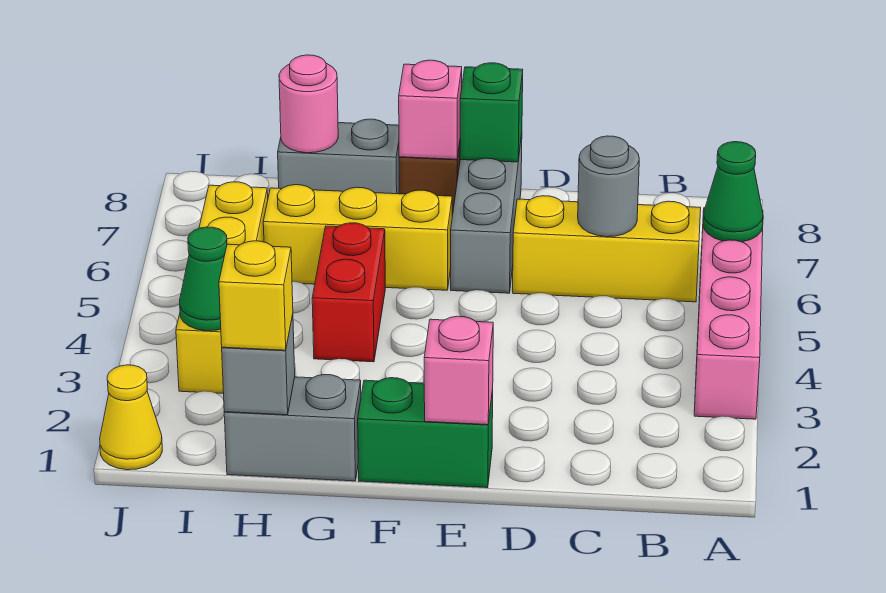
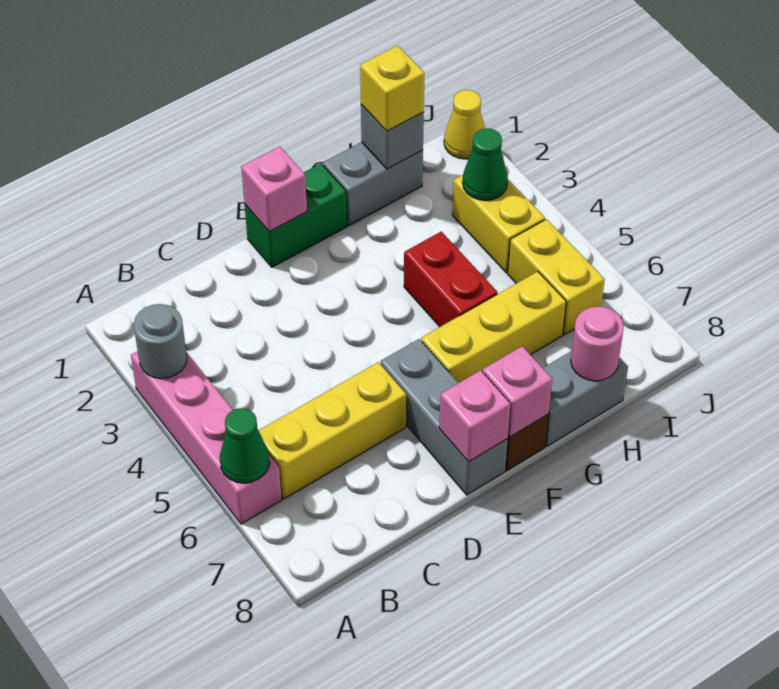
grey 1x1 round brick [578,136,639,237] -> grey 1x1 round brick moved to [134,304,187,379]
green 1x1 brick [460,63,523,162] -> pink 1x1 brick [439,370,511,462]

